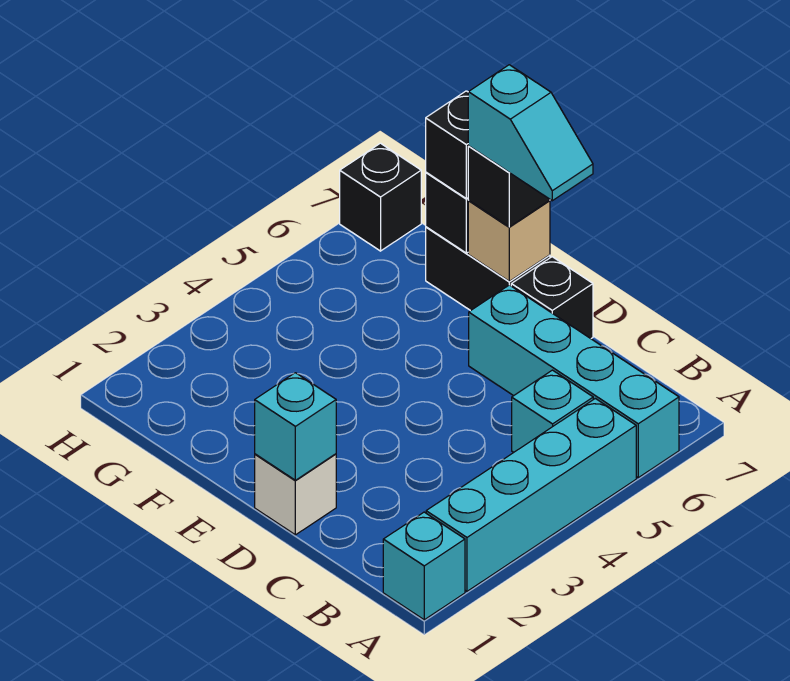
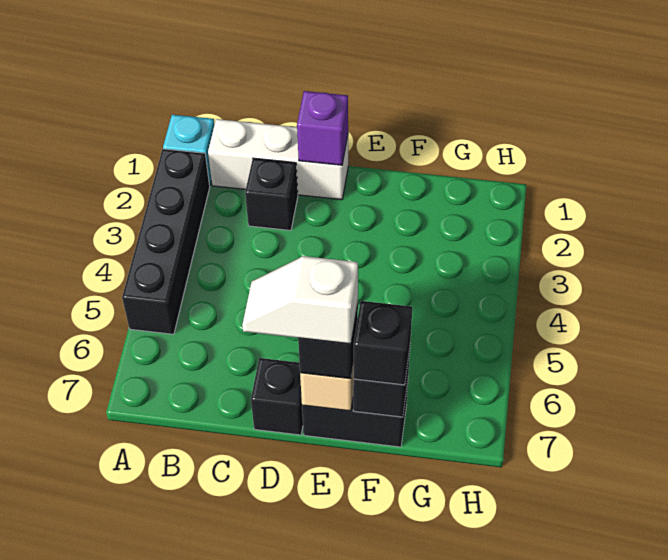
cyan 1x4 brick [426,398,636,591] -> black 1x4 brick [122,149,210,334]
cyan 1x4 brick [469,285,679,478] -> none
cyan 1x1 brick [512,370,593,452] -> none
white 1x1 brick [255,454,336,535] -> white 1x3 brick [208,119,348,200]
cyan 1x1 brick [255,373,336,480] -> purple 1x1 brick [297,91,348,165]
cyan 1x2 slope [468,65,593,201] -> white 1x2 slope [242,256,358,344]
black 1x1 brick [340,143,421,251] -> black 1x1 brick moved to [245,158,298,230]

